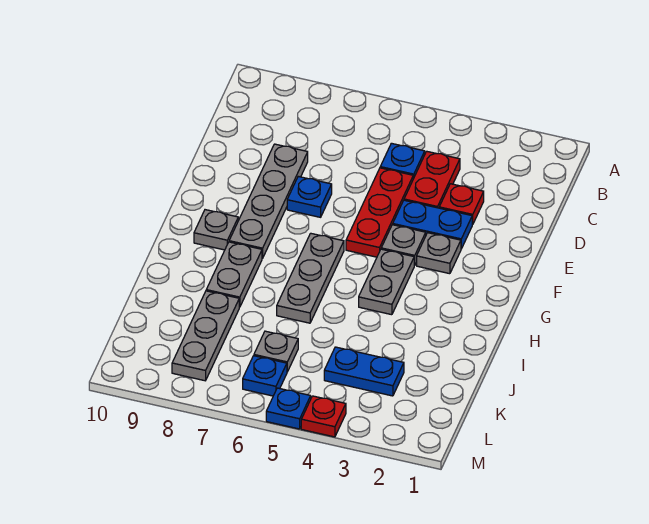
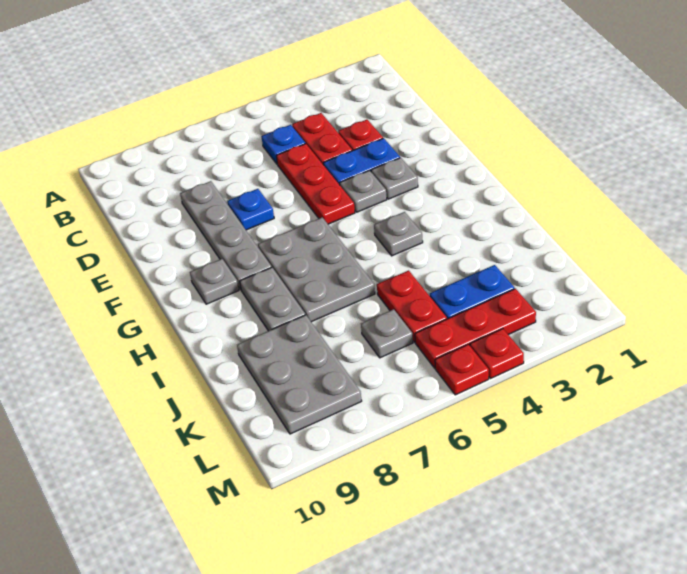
grey 1x2 plate [359,249,415,315] -> grey 1x1 plate [374,212,423,256]
grey 1x3 plate [277,233,344,323] -> grey 2x3 plate [258,217,375,322]
none -> red 1x2 plate [377,270,447,342]
grey 1x3 plate [172,291,239,381] -> grey 2x3 plate [237,315,362,434]
none -> red 1x3 plate [415,289,536,368]
blue 1x1 plate [243,356,287,396] -> none
blue 1x1 plate [266,388,311,429] -> red 1x1 plate [435,344,489,395]

